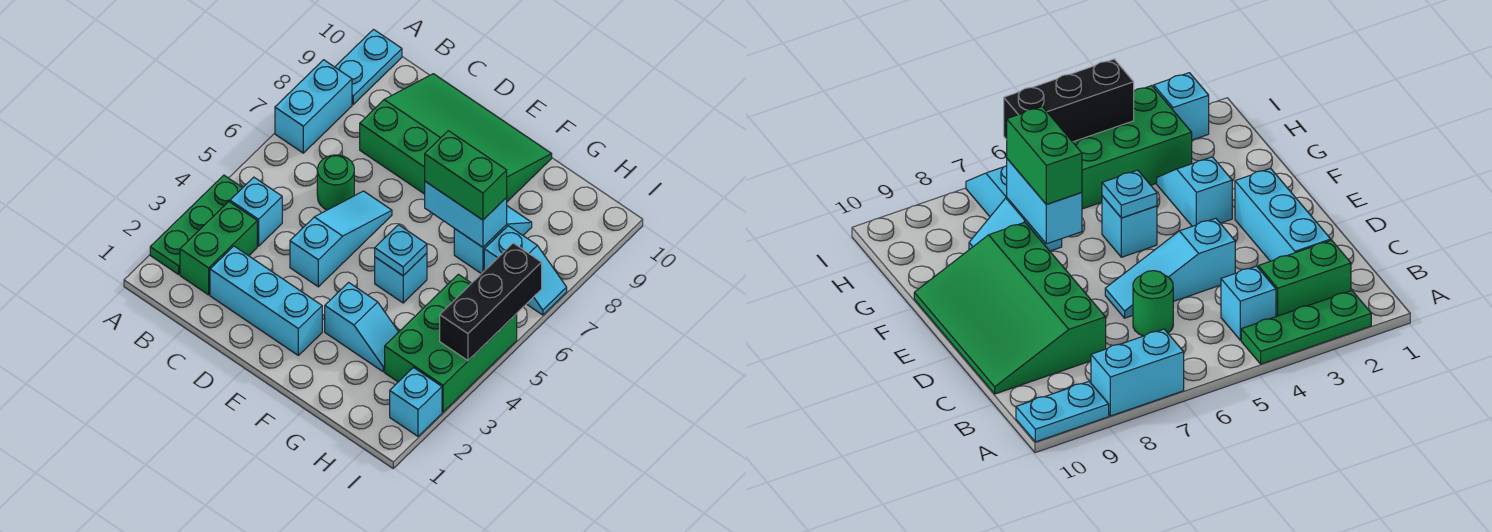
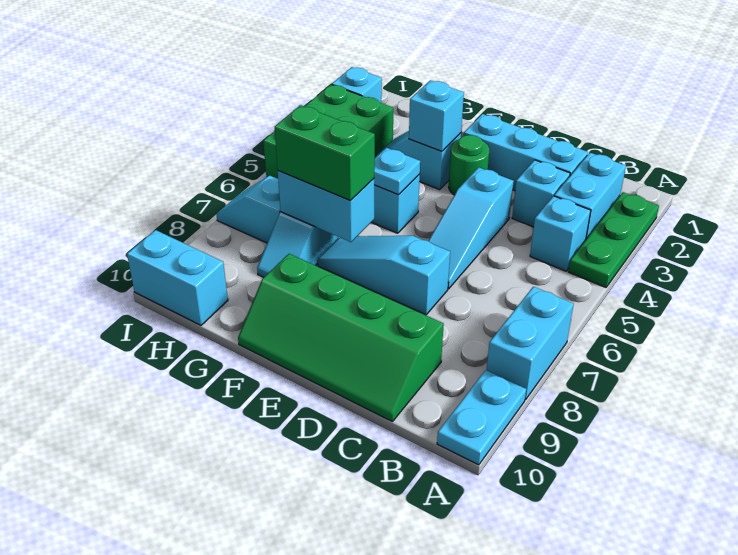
green 1x2 brick [180,202,257,295] -> cyan 1x2 brick [554,153,626,239]
none -> cyan 1x1 brick [512,160,570,227]
green 1x1 round brick [317,155,354,210] -> green 1x1 round brick moved to [449,135,489,195]
green 3x4 slope [360,74,552,202] -> green 2x4 slope [238,254,444,422]
none -> cyan 1x3 slope [318,236,450,315]
none -> cyan 1x1 brick [409,80,464,151]
none -> cyan 1x2 brick [127,230,228,325]
black 1x3 brick [440,243,542,361] -> none

